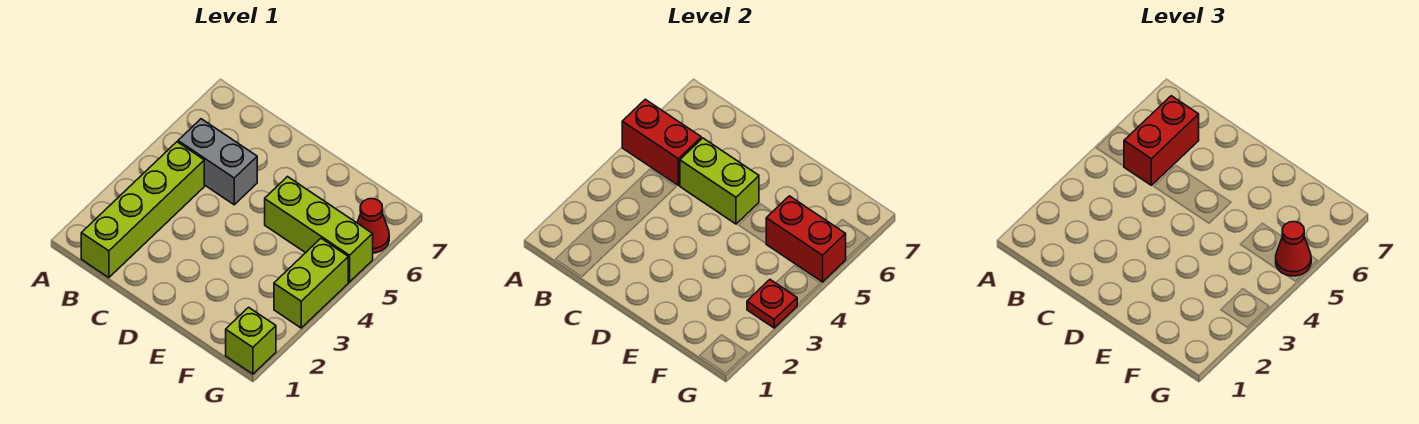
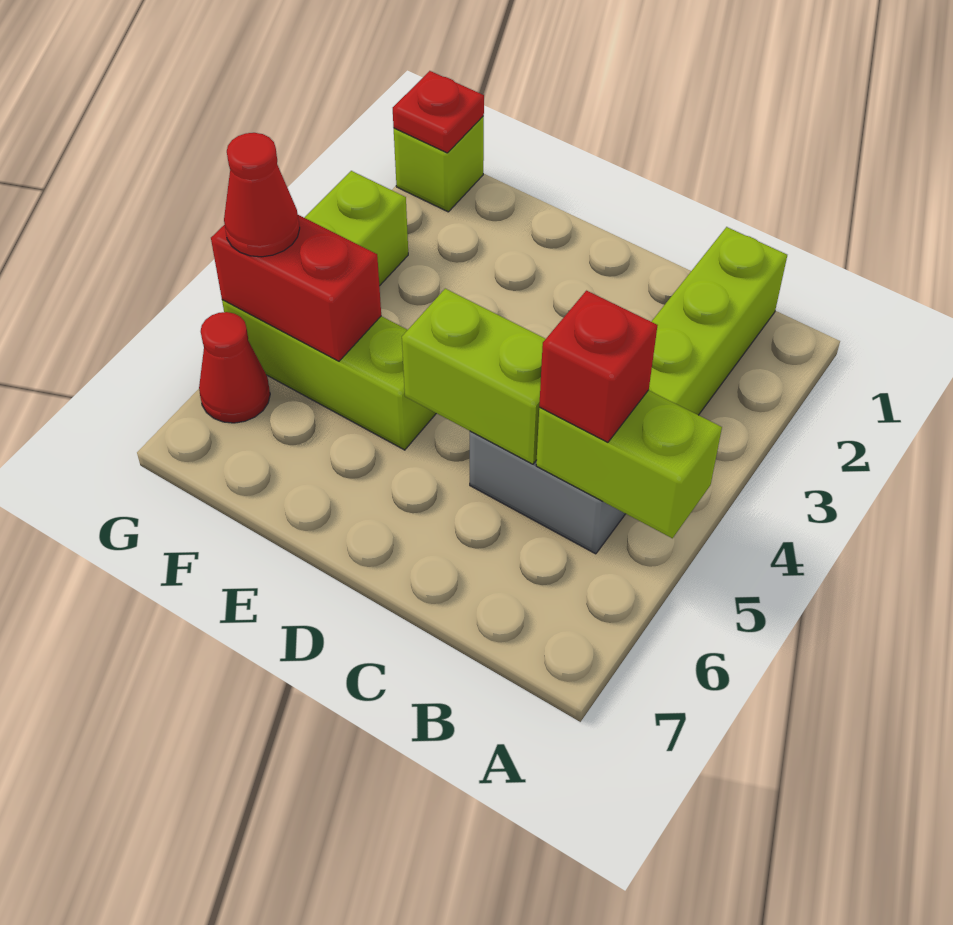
red 1x2 brick [622,99,701,185] -> lime 1x2 brick [536,390,722,538]
red 1x2 brick [1124,96,1199,185] -> red 1x1 brick [539,291,658,442]
red 1x1 plate [747,280,797,328] -> red 1x1 plate moved to [393,71,484,153]

